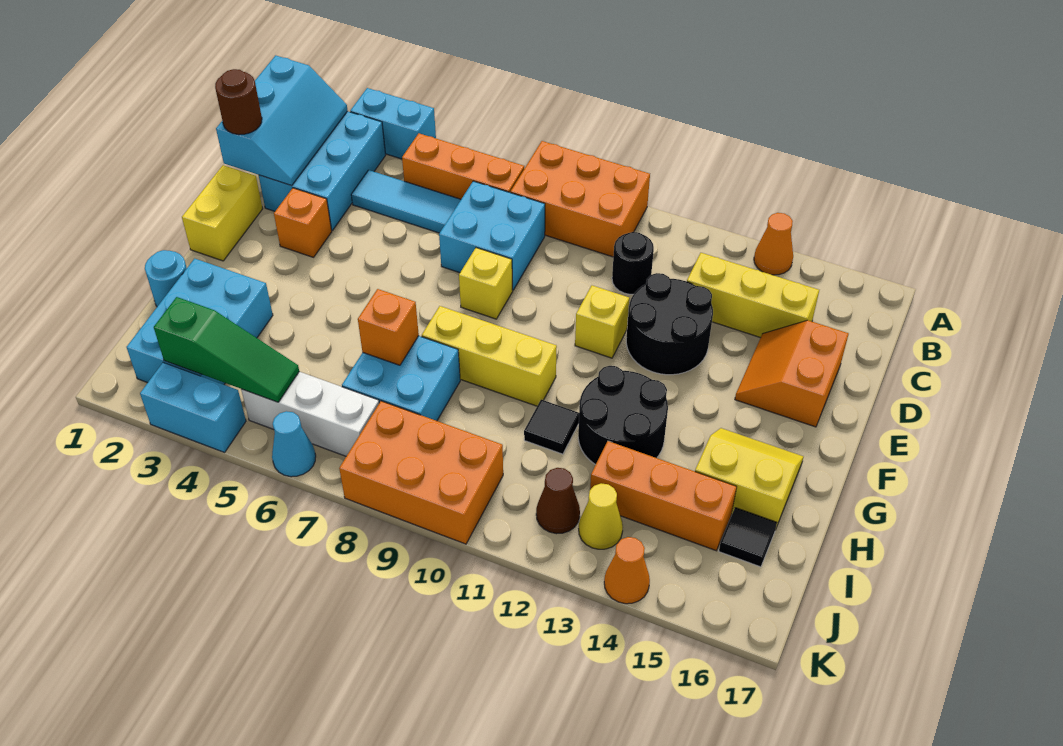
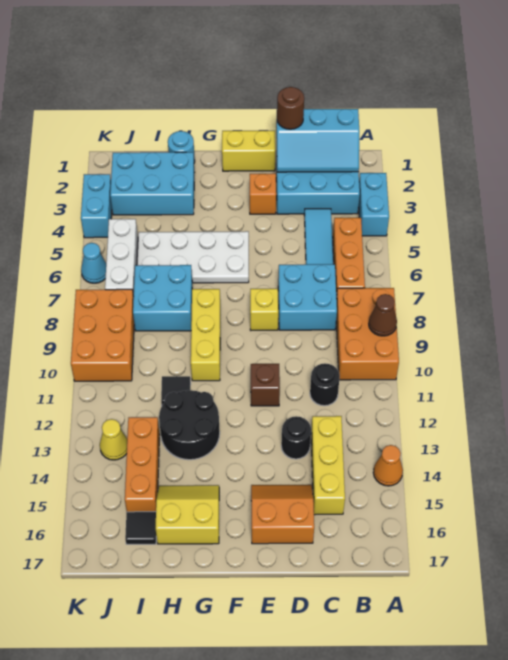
black 2x2 round brick [626,273,713,375] -> black 1x1 round brick [281,416,311,459]
yellow 1x1 brick [575,285,629,358] -> brown 1x1 brick [251,364,280,406]
none -> white 2x4 plate [137,231,249,283]
yellow 2x2 slope [695,428,803,530] -> yellow 2x2 slope turned to [156,485,219,544]
orange 1x1 brick [358,289,419,365] -> none
green 1x3 slope [154,297,299,402] -> none
brown 1x1 cone [536,468,580,534] -> brown 1x1 cone moved to [369,294,397,336]
orange 1x1 cone [604,537,650,604] -> none

